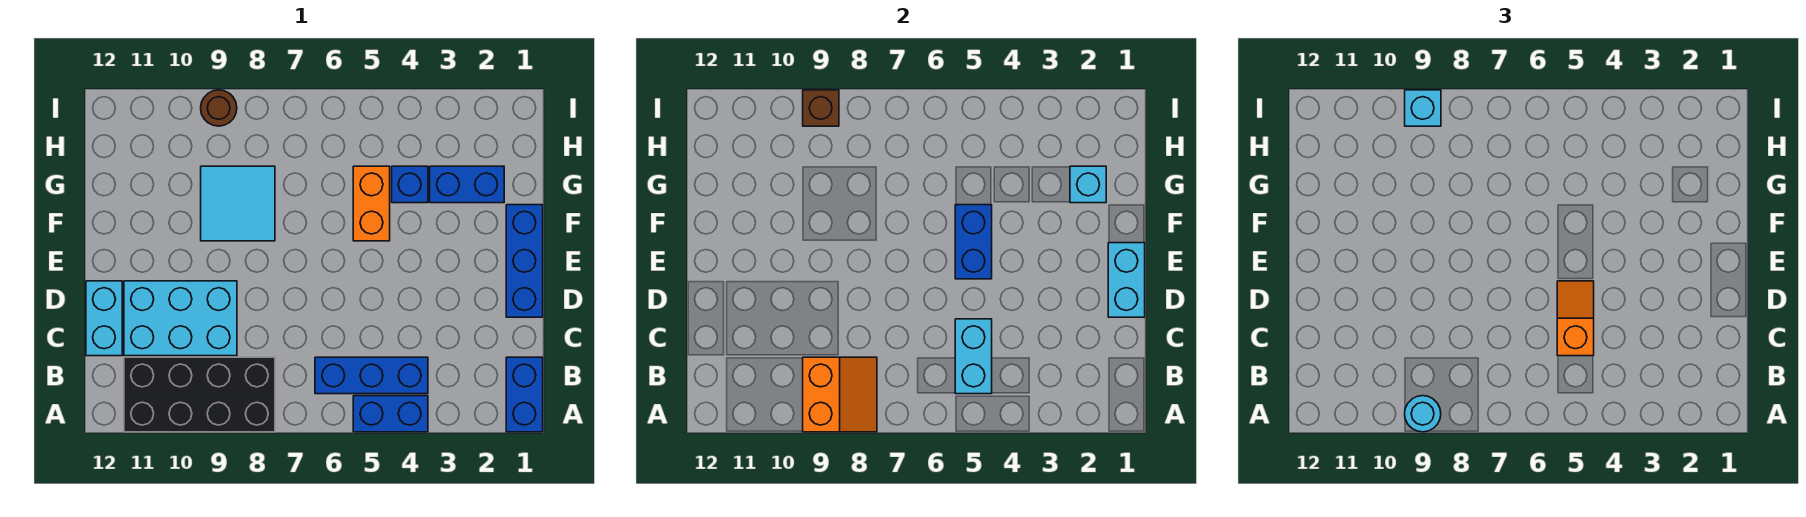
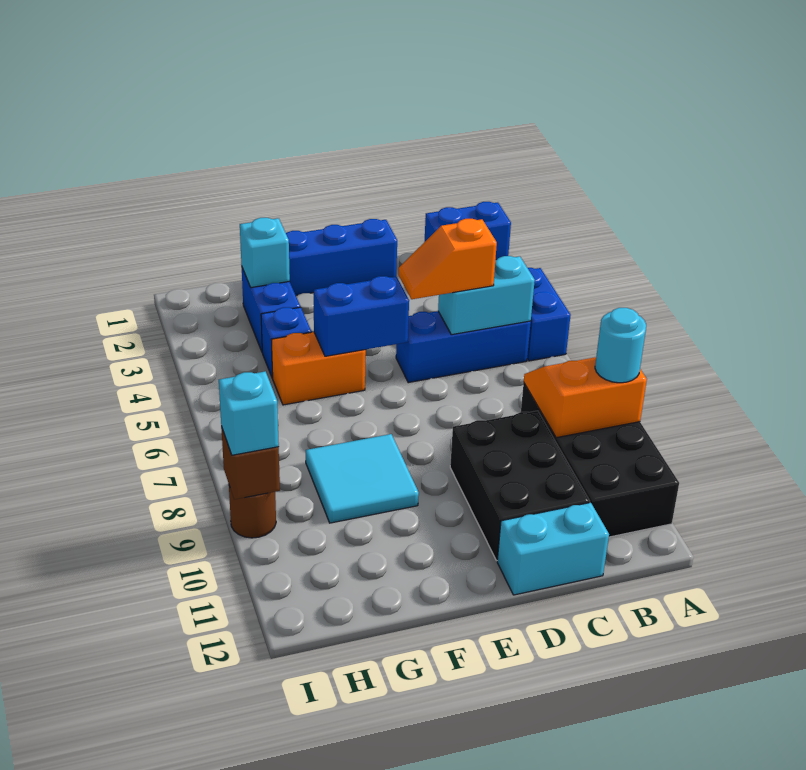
blue 1x3 brick [315,357,428,394] -> blue 1x3 brick turned to [396,311,531,383]
cyan 2x3 brick [124,281,237,356] -> black 2x3 brick [450,411,590,561]
cyan 1x2 brick [1108,243,1145,317] -> none

